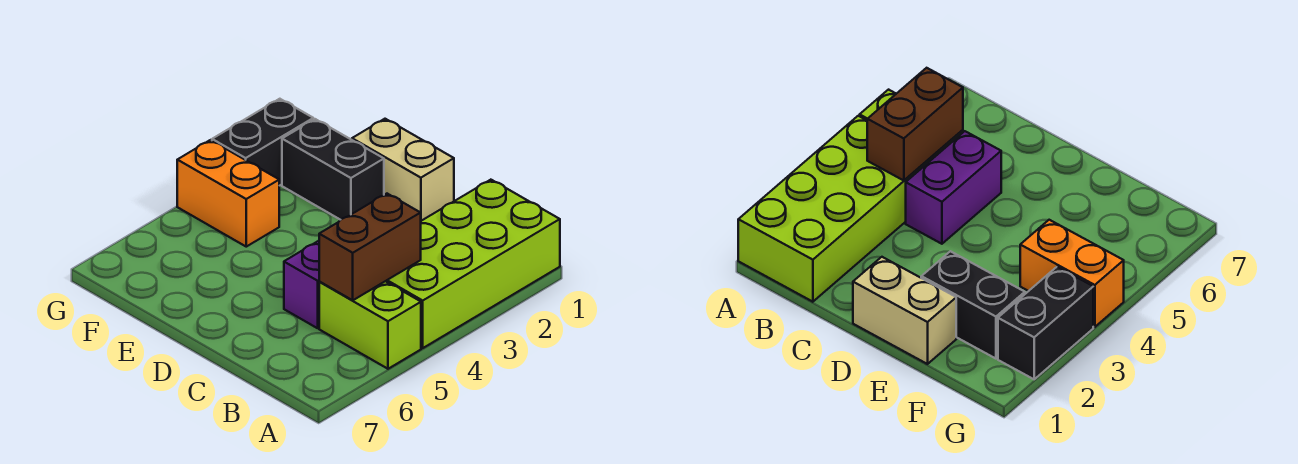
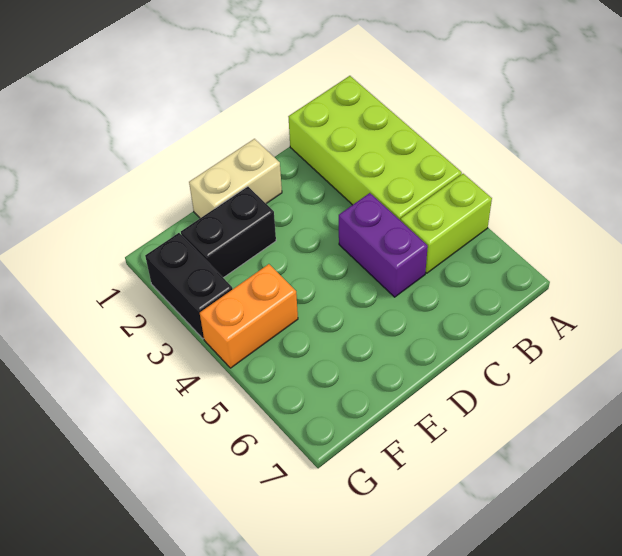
brown 1x2 brick [319,194,421,300] -> none

